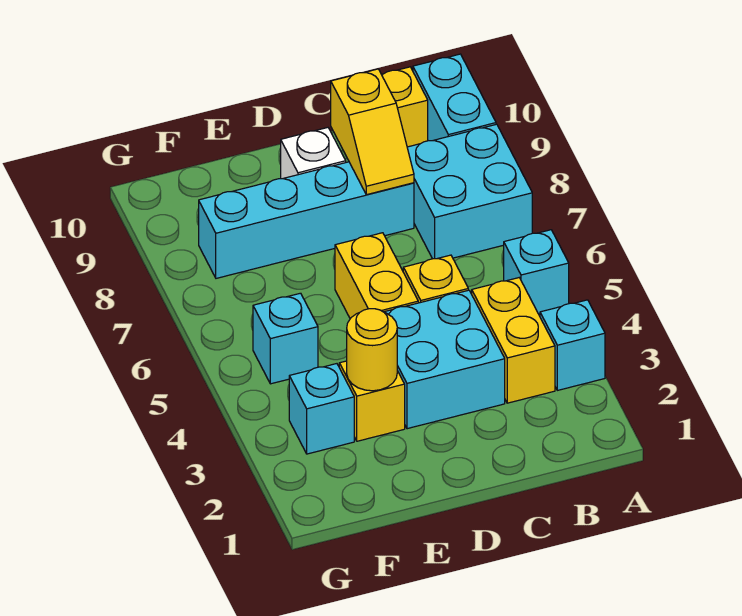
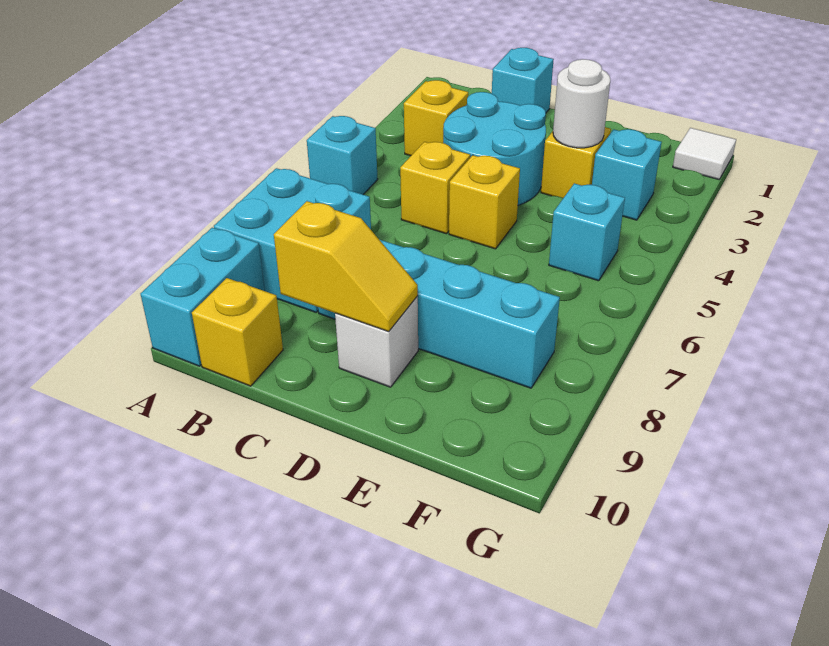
cyan 1x1 brick [540,300,605,390] -> cyan 1x1 brick moved to [492,48,554,112]
yellow 1x2 brick [472,278,555,403] -> yellow 1x1 brick [404,80,468,156]
cyan 2x2 brick [384,290,505,429] -> cyan 2x2 round brick [443,92,546,205]
yellow 1x2 slope [331,69,414,195] -> yellow 1x2 slope turned to [274,201,418,332]
yellow 1x2 brick [335,233,418,319] -> yellow 1x1 brick [449,155,520,249]
yellow 1x1 round brick [347,309,397,391] -> white 1x1 round brick [553,59,610,148]
none -> white 1x1 tile [673,128,736,179]

